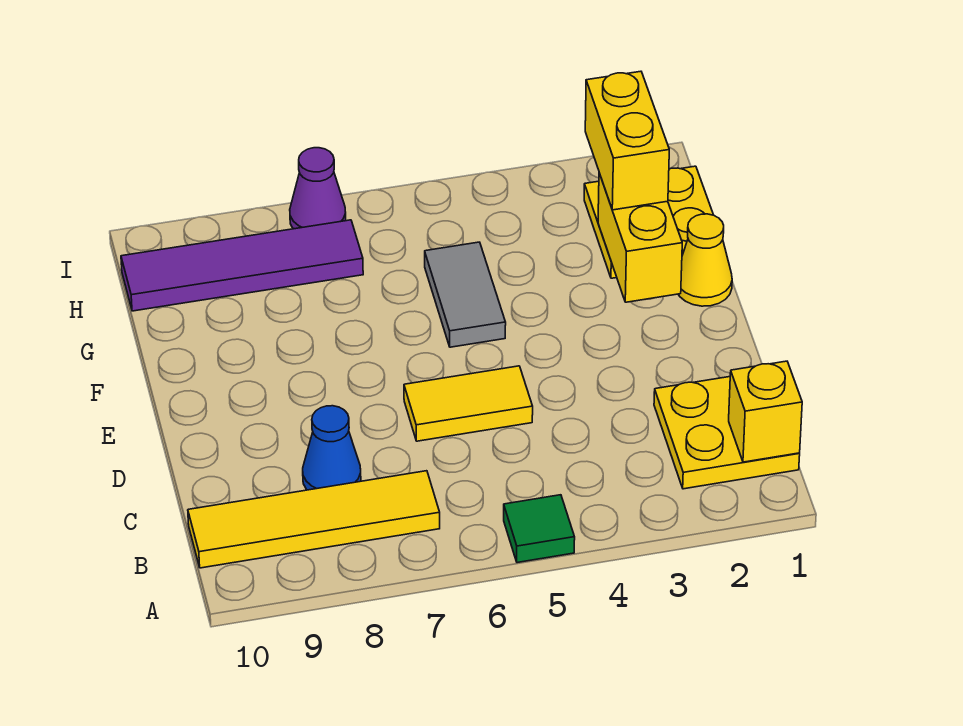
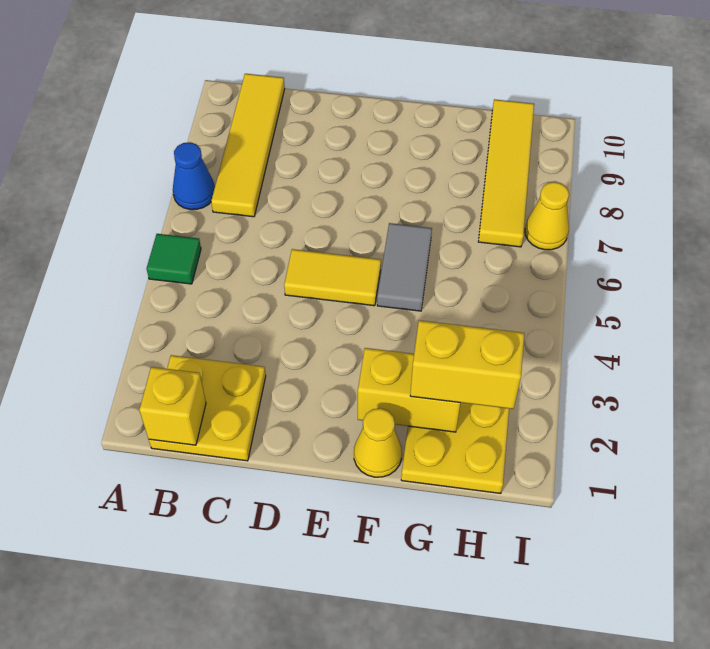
blue 1x1 cone [303,406,361,490] -> blue 1x1 cone moved to [173,142,215,210]
yellow 1x2 tile [404,366,533,441] -> yellow 1x2 tile turned to [284,249,381,306]
grey 1x2 tile [425,242,506,347] -> grey 1x2 tile turned to [377,223,432,311]
purple 1x4 tile [121,220,363,311] -> yellow 1x4 tile [478,99,534,247]
purple 1x1 cone [290,148,346,229] -> yellow 1x1 cone [525,182,569,250]

